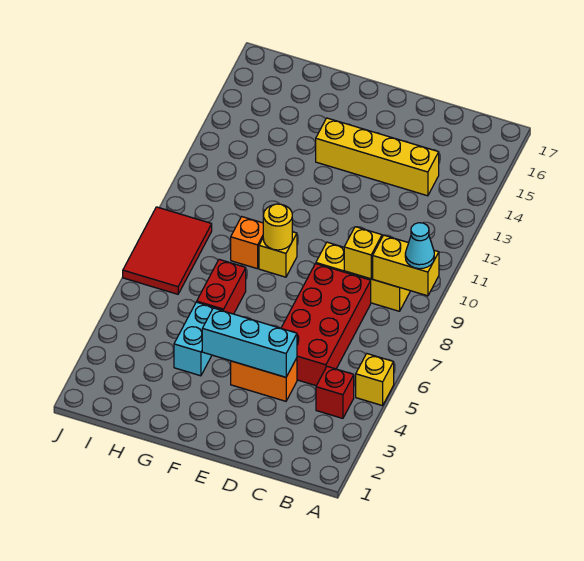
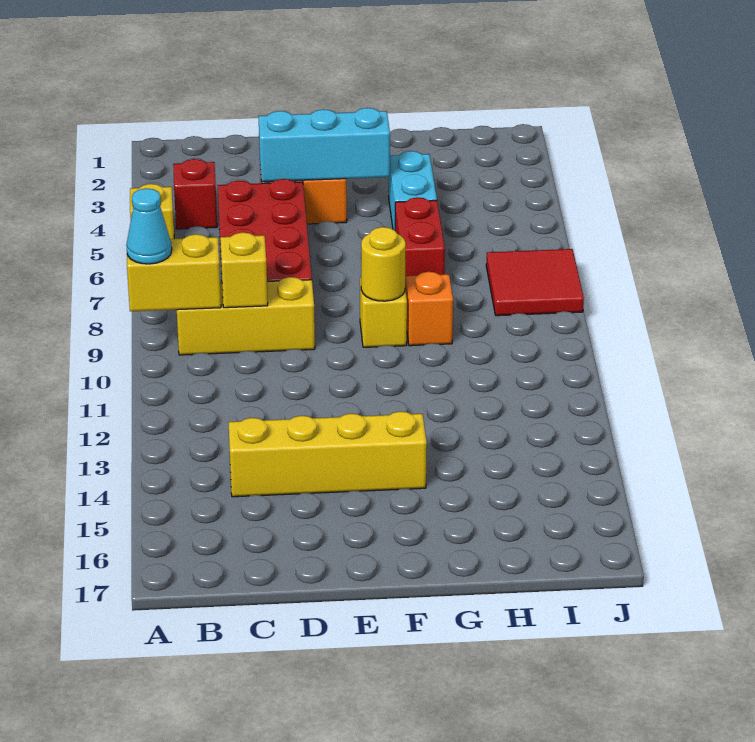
red 2x3 tile [123,207,212,294] -> red 2x2 tile [486,249,584,316]

